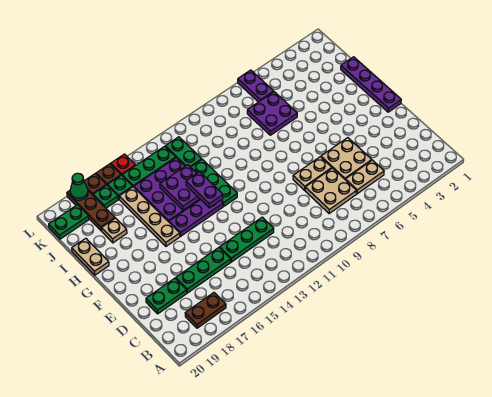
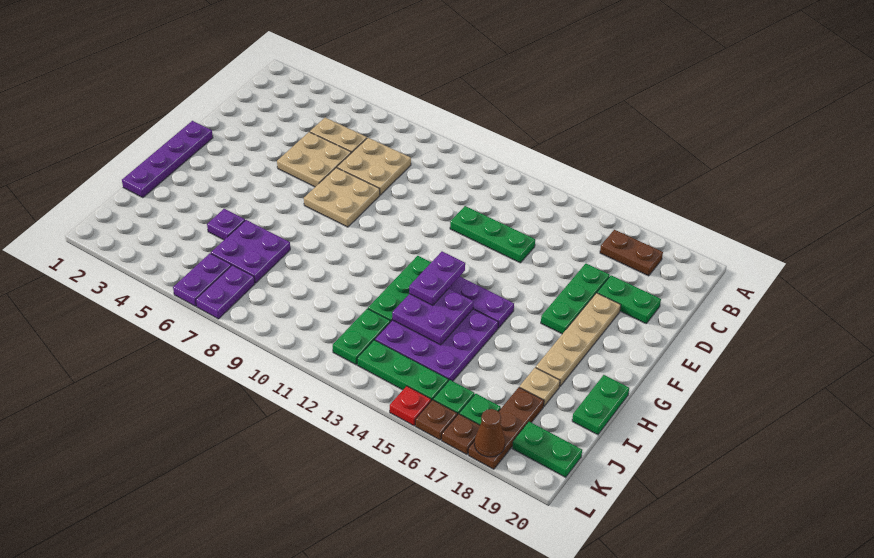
green 1x3 plate [176,248,231,293] -> green 1x3 plate turned to [541,264,610,334]
tan 1x2 plate [293,157,332,190] -> tan 2x2 plate [304,168,380,227]
tan 1x4 plate [119,187,180,246] -> tan 1x4 plate moved to [536,293,621,387]
tan 1x2 plate [72,238,109,275] -> green 1x2 plate [572,375,629,435]
none -> purple 1x1 plate [207,209,245,240]
none -> purple 1x2 plate [196,265,255,319]
green 1x1 cone [70,173,88,200] -> brown 1x1 cone [474,409,505,457]

